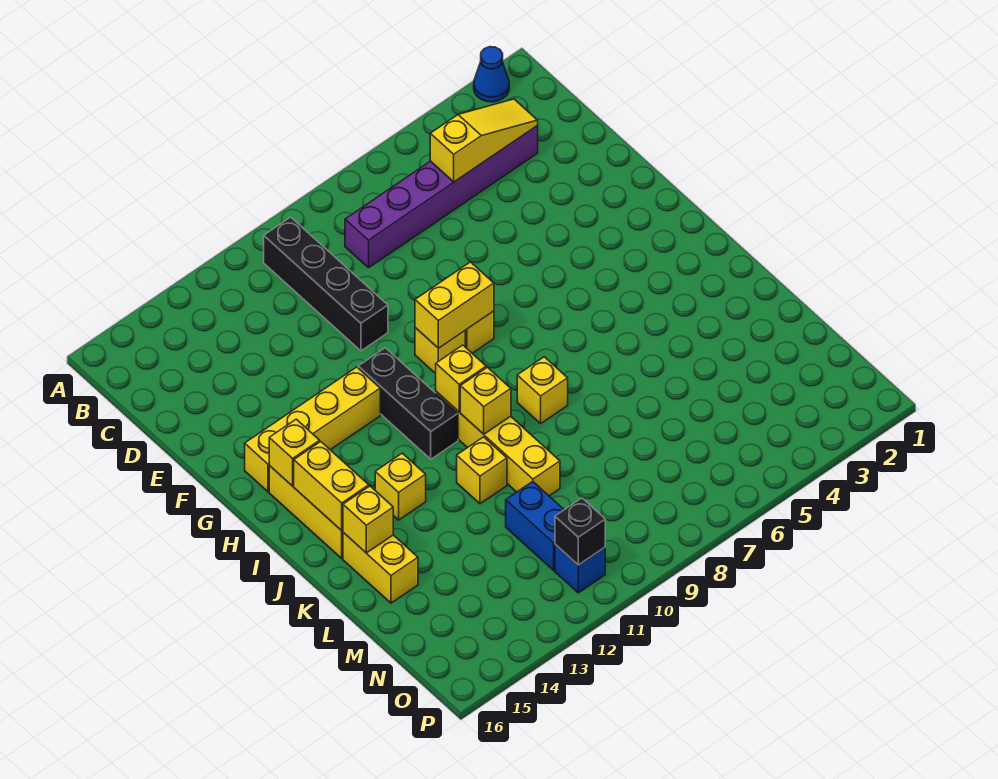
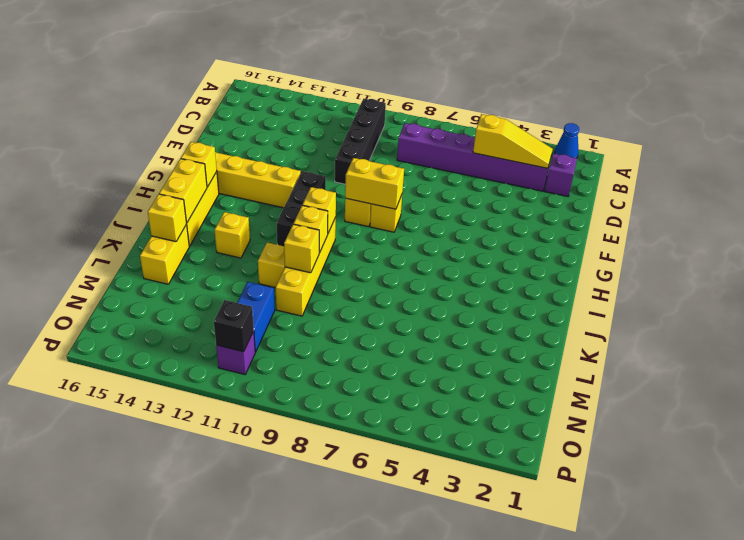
none -> purple 1x1 brick [545,154,577,196]
yellow 1x1 brick [517,357,568,423] -> yellow 1x1 brick moved to [284,224,319,273]
blue 1x1 brick [555,544,605,593] -> purple 1x1 brick [216,331,255,374]

